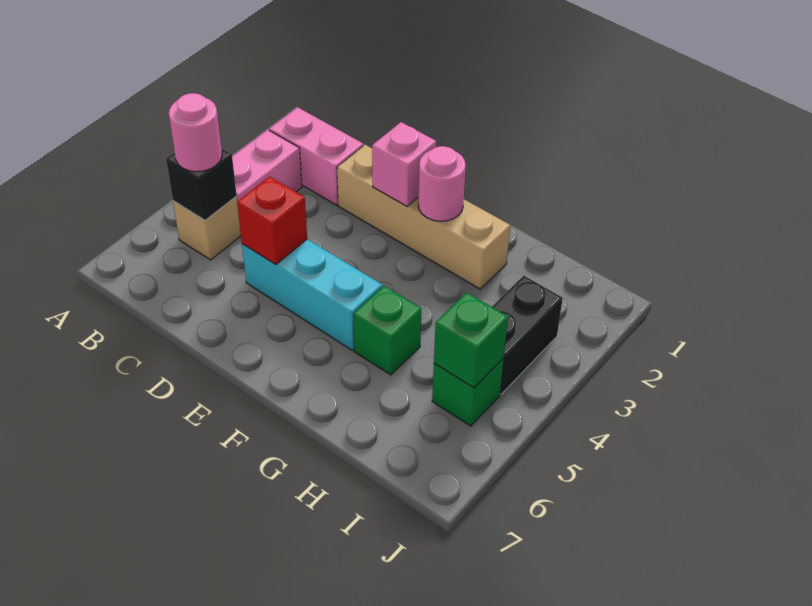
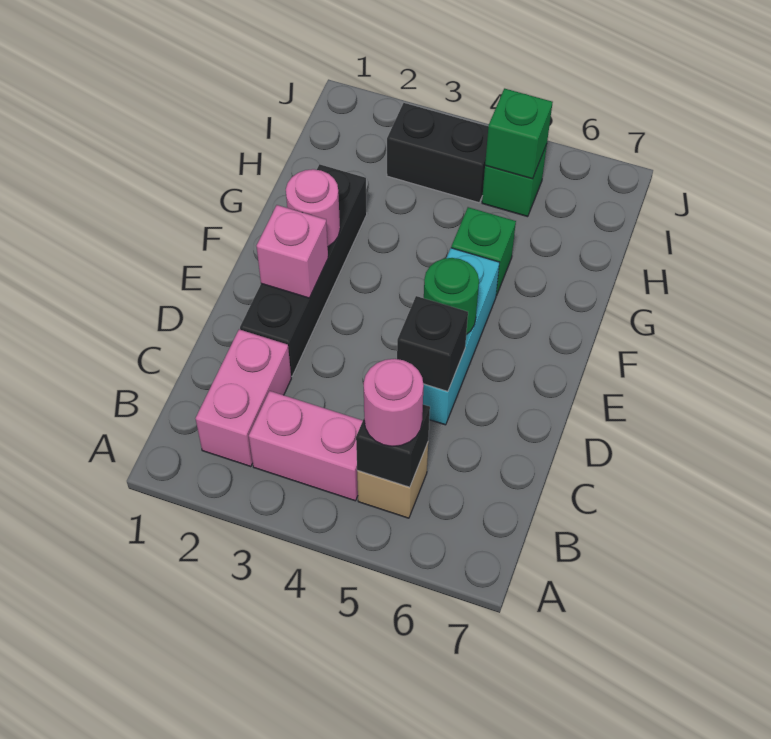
tan 1x4 brick [337,145,510,289] -> black 1x4 brick [240,164,367,376]
red 1x1 brick [237,177,307,264] -> black 1x1 brick [397,296,468,392]
none -> green 1x1 round brick [424,258,479,334]

